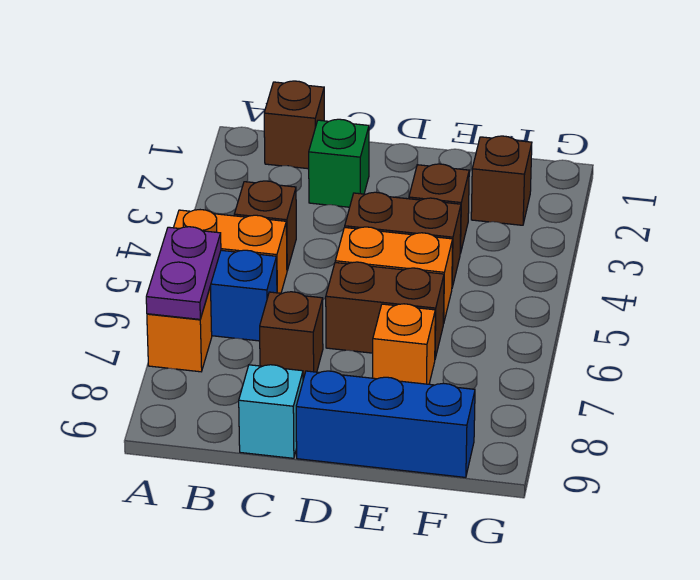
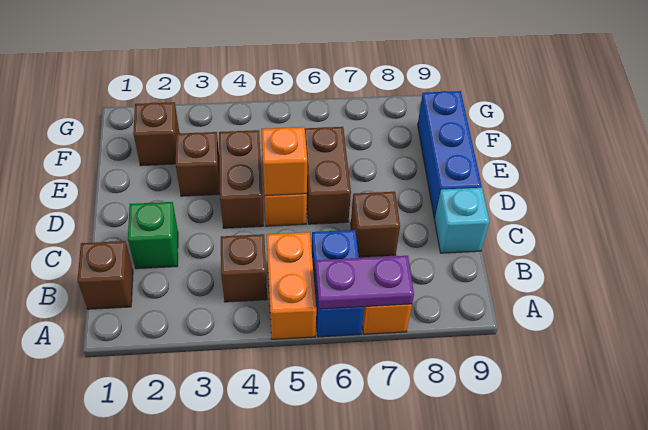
orange 1x1 brick [373,304,435,384] -> orange 1x1 brick moved to [261,127,307,196]

